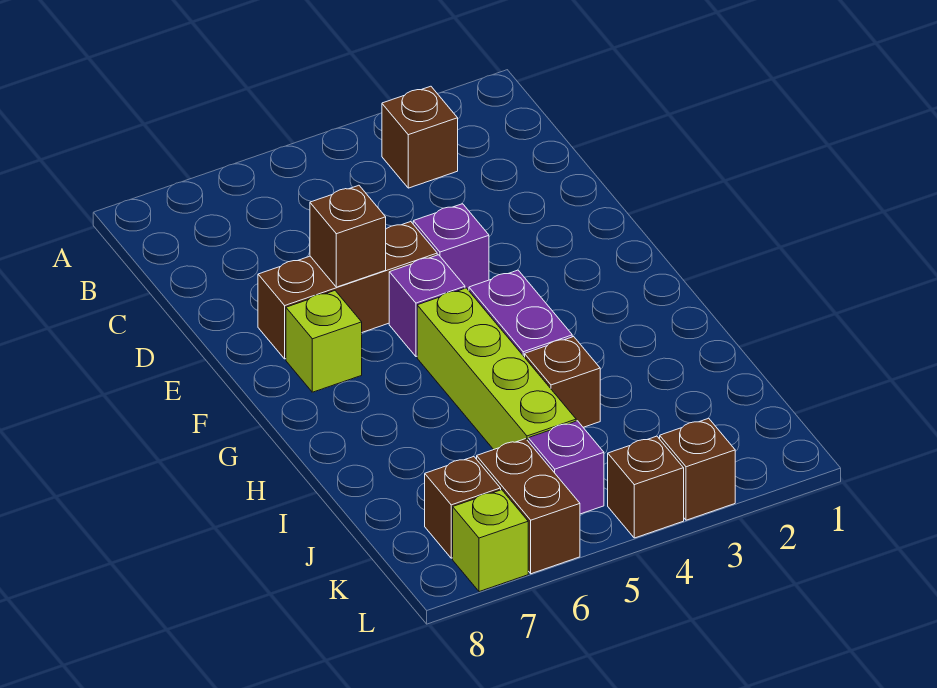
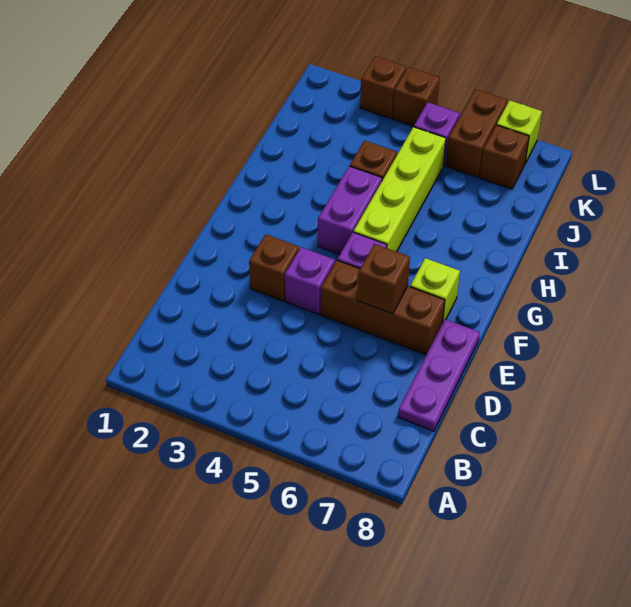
brown 1x1 brick [382,86,458,188] -> brown 1x1 brick moved to [249,234,299,301]
none -> purple 1x3 plate [398,319,480,431]

